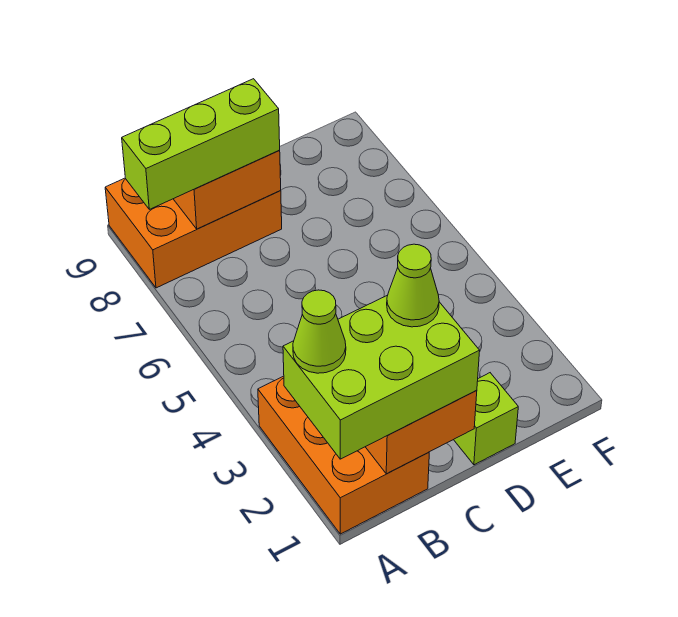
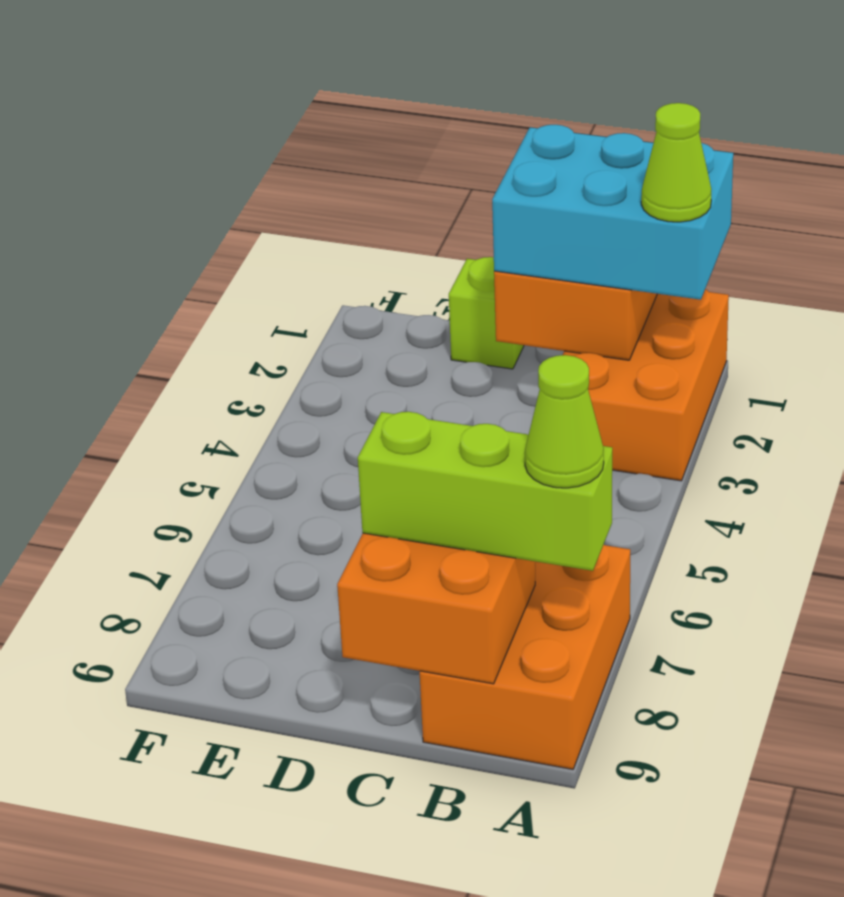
lime 2x3 brick [283,295,480,459] -> cyan 2x3 brick [492,125,733,300]
orange 2x3 brick [105,178,282,288] -> orange 2x3 brick turned to [420,545,630,769]
lime 1x1 cone [387,244,439,327] -> lime 1x1 cone moved to [525,355,604,488]

